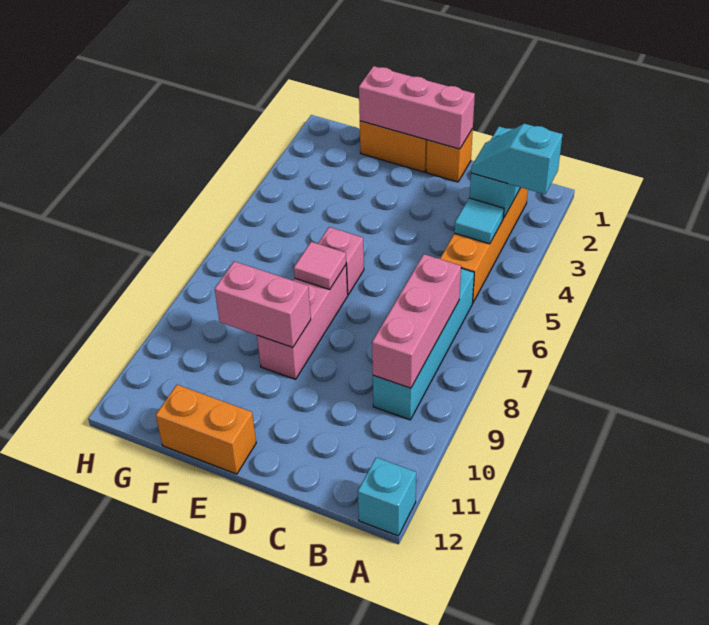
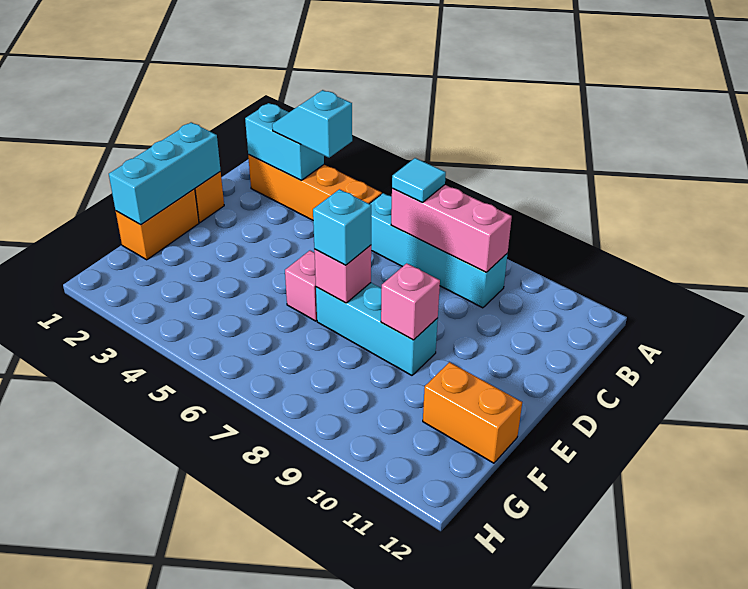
cyan 1x2 slope [471,124,563,194] -> cyan 1x2 slope turned to [272,90,352,158]
cyan 1x1 brick [358,457,416,536] -> cyan 1x1 brick moved to [313,189,371,265]
cyan 1x1 tile [454,198,504,244] -> cyan 1x1 tile moved to [392,158,446,202]
pink 1x3 brick [359,66,475,149] -> cyan 1x3 brick [109,122,221,225]
pink 1x3 brick [257,265,348,379] -> cyan 1x3 brick [316,283,438,375]
pink 1x1 tile [294,242,346,289] -> pink 1x1 brick [314,245,371,303]
pink 1x2 brick [215,261,311,348] -> pink 1x1 brick [381,263,440,340]
orange 1x2 brick [156,385,256,474] -> orange 1x2 brick turned to [423,362,522,463]

